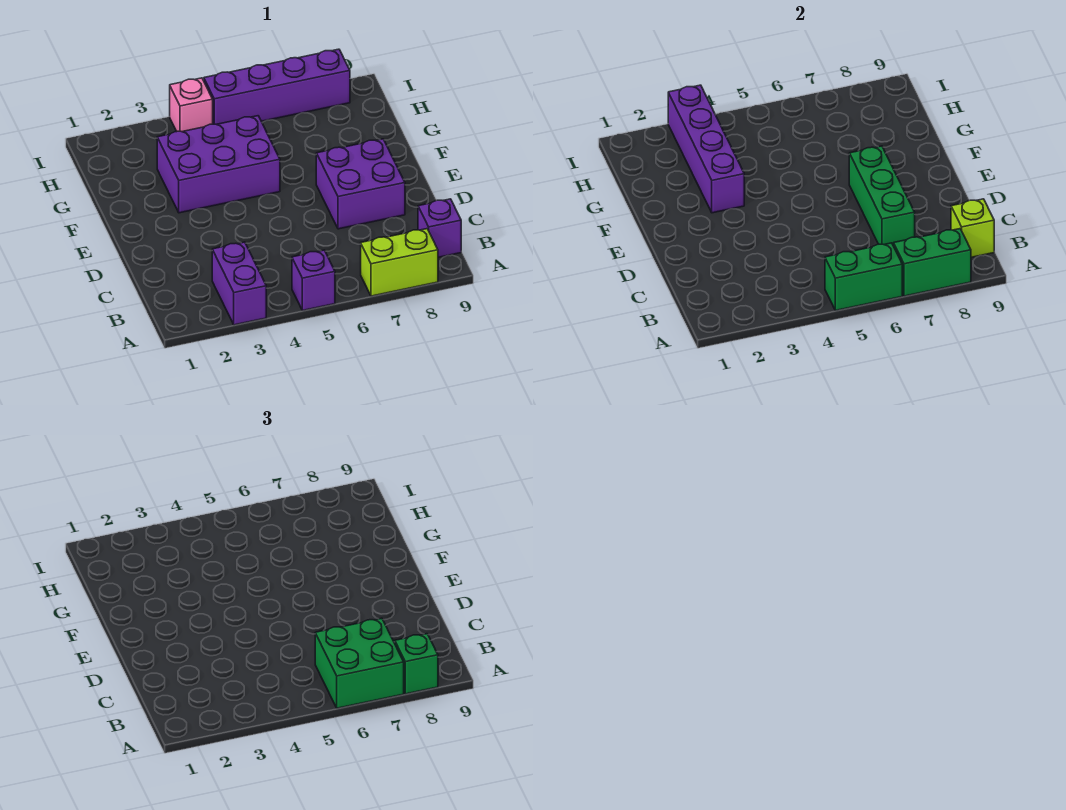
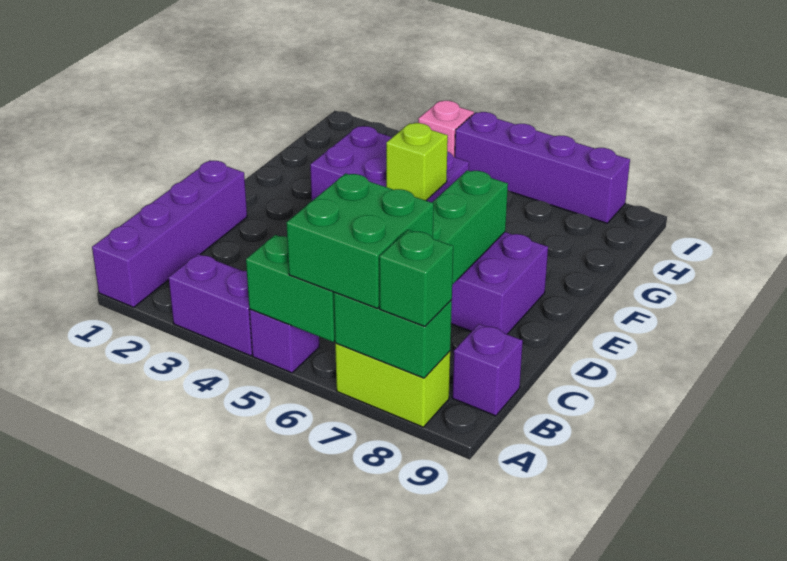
purple 1x2 brick [212,242,266,325] -> purple 1x2 brick turned to [169,254,253,356]
lime 1x1 brick [951,199,994,257] -> lime 1x1 brick moved to [386,123,448,201]
purple 1x4 brick [668,85,744,213] -> purple 1x4 brick moved to [92,160,247,307]

